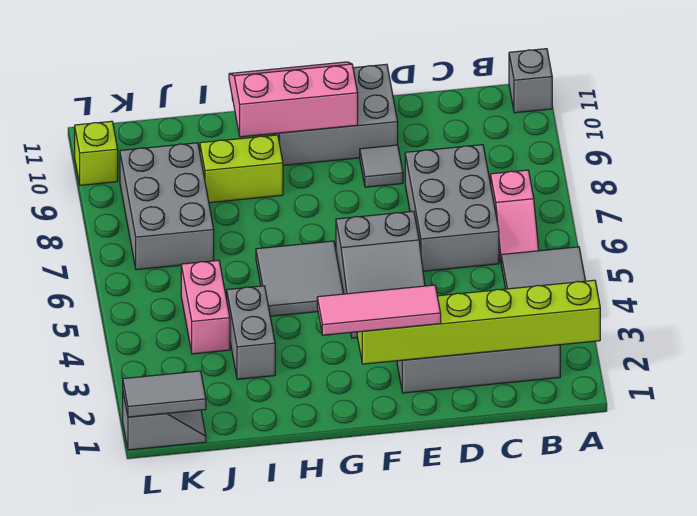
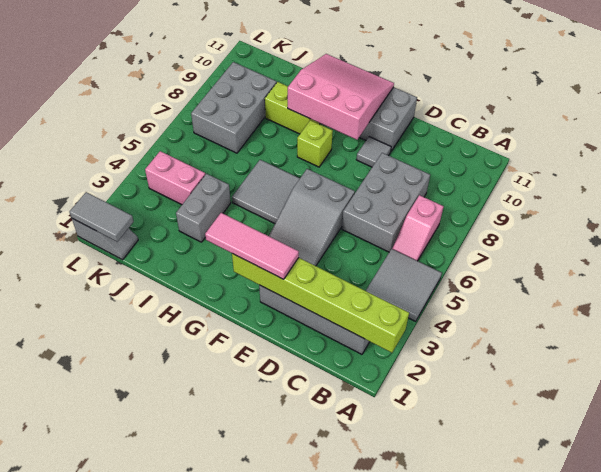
grey 1x1 brick [509,49,552,113] -> none
pink 2x3 slope [229,62,358,137] -> pink 3x3 slope [288,54,394,140]
pink 1x2 brick [181,260,230,354] -> pink 1x2 brick turned to [145,151,205,205]
lime 1x1 brick [75,121,118,185] -> lime 1x1 brick moved to [297,120,333,167]

